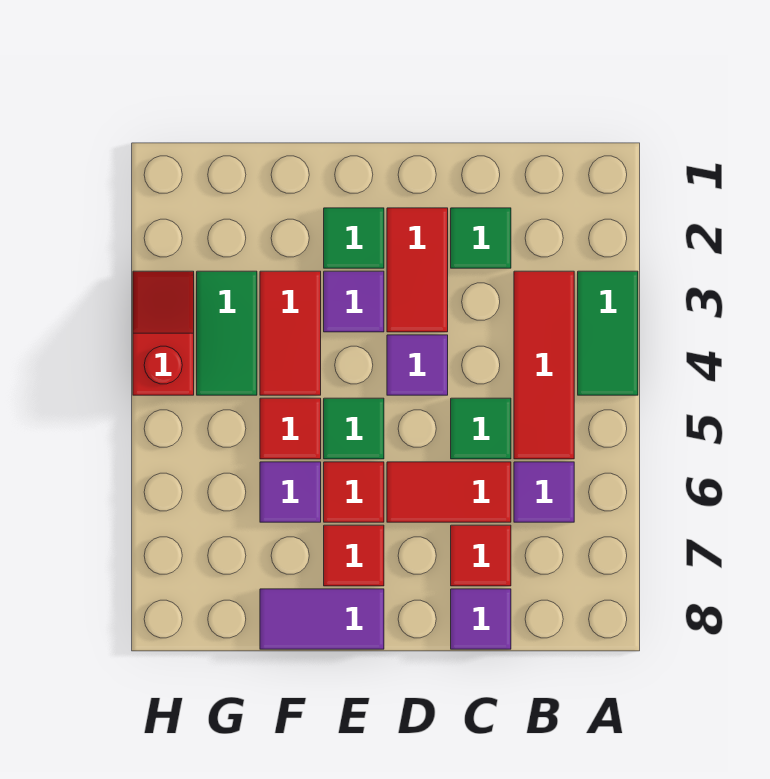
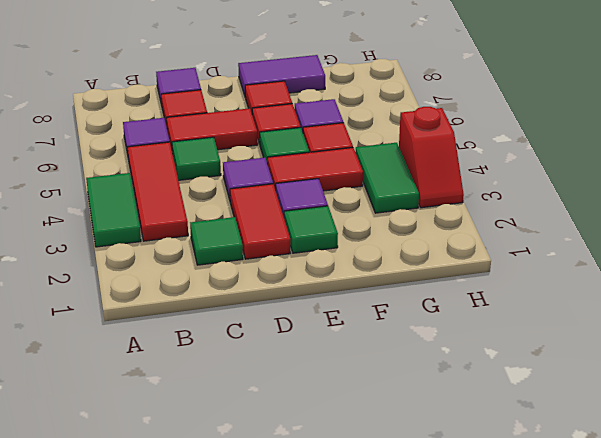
red 1x2 tile [260,271,321,395] -> red 1x2 tile turned to [268,148,363,191]

